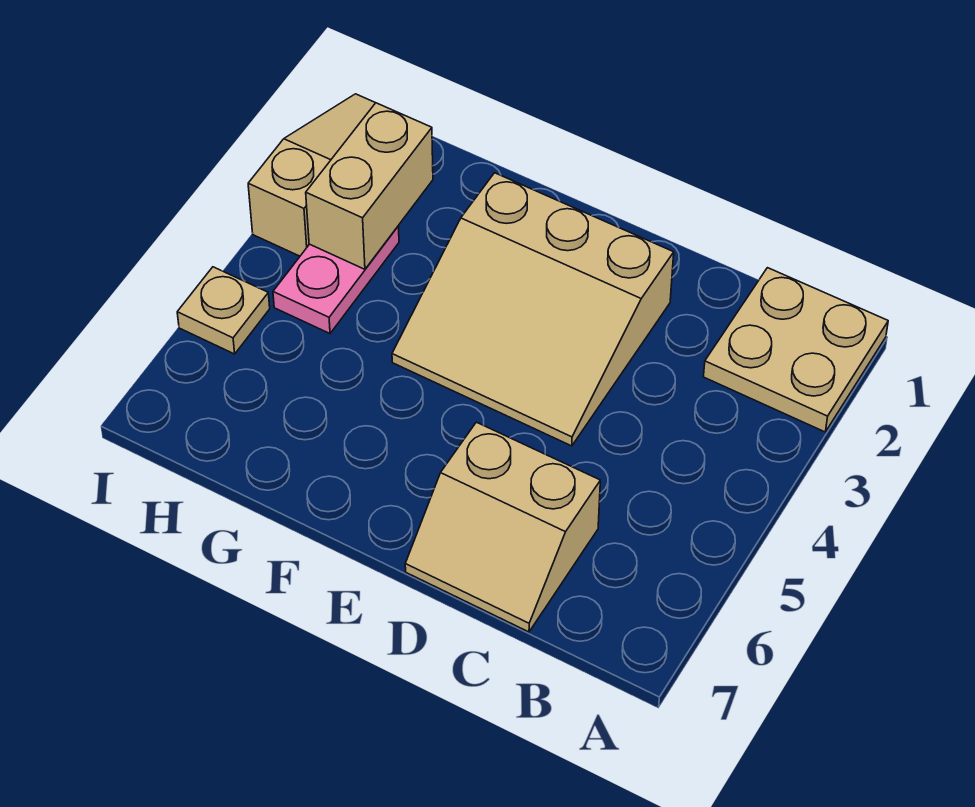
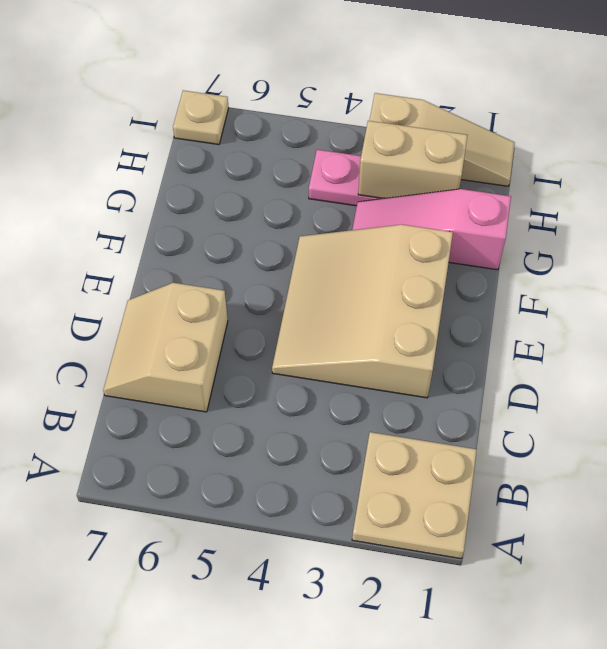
none -> pink 1x3 slope [352,189,511,270]
tan 1x1 plate [177,267,270,354] -> tan 1x1 plate moved to [173,90,229,145]

